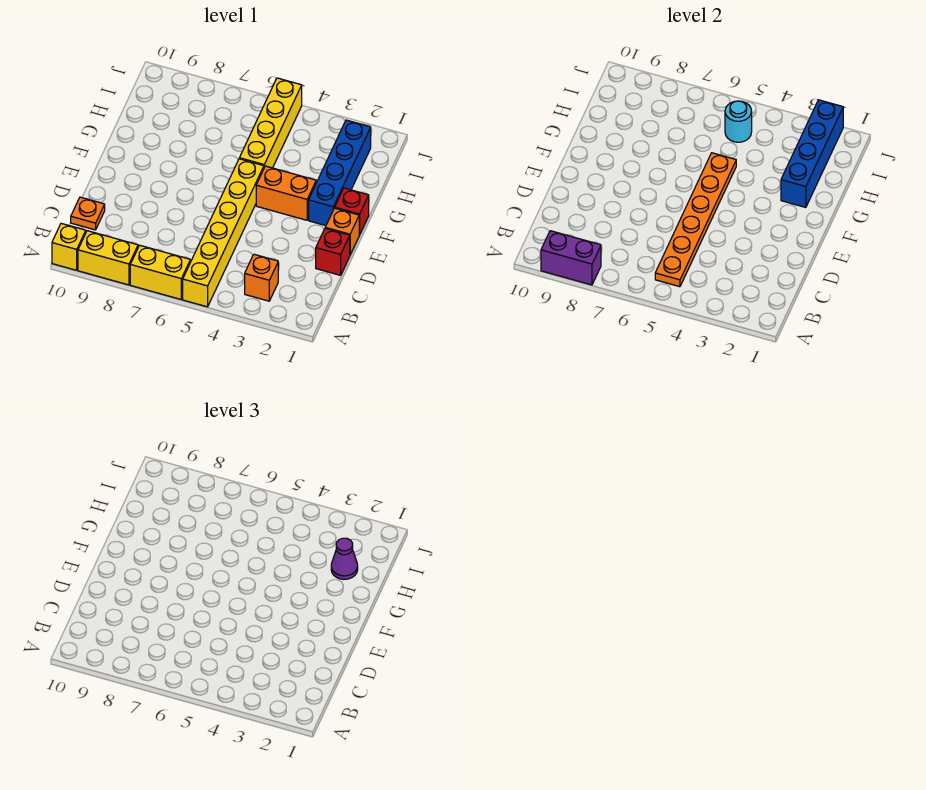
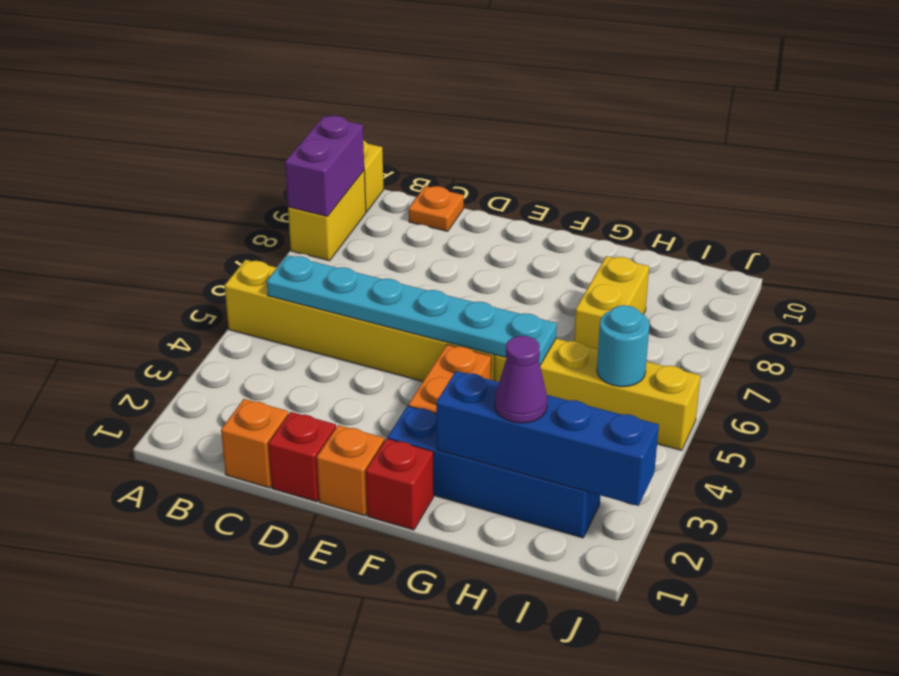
yellow 1x2 brick [130,245,190,299] -> yellow 1x2 brick moved to [574,256,649,349]
orange 1x1 brick [245,254,278,301] -> orange 1x1 brick moved to [221,399,289,488]
orange 1x6 plate [655,153,736,287] -> cyan 1x6 plate [267,255,557,365]

